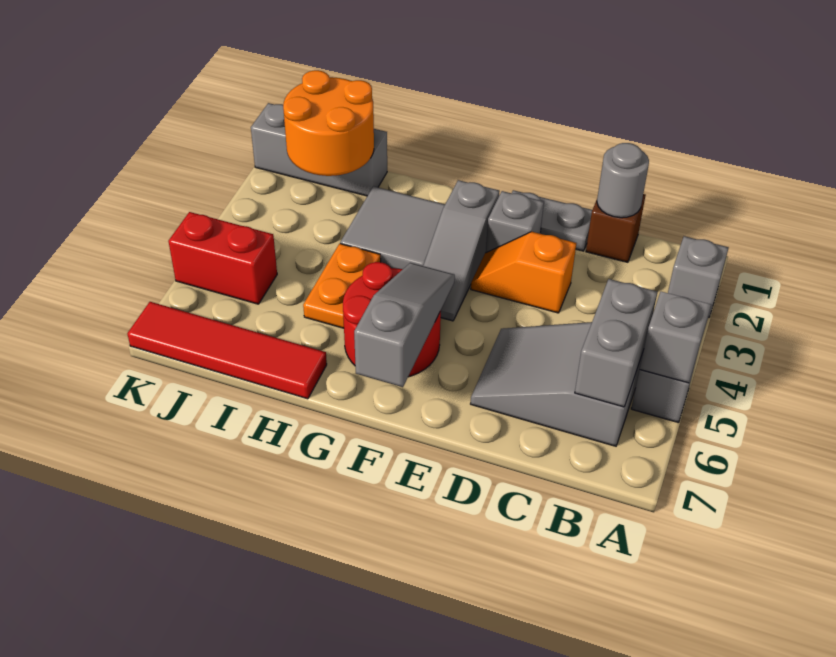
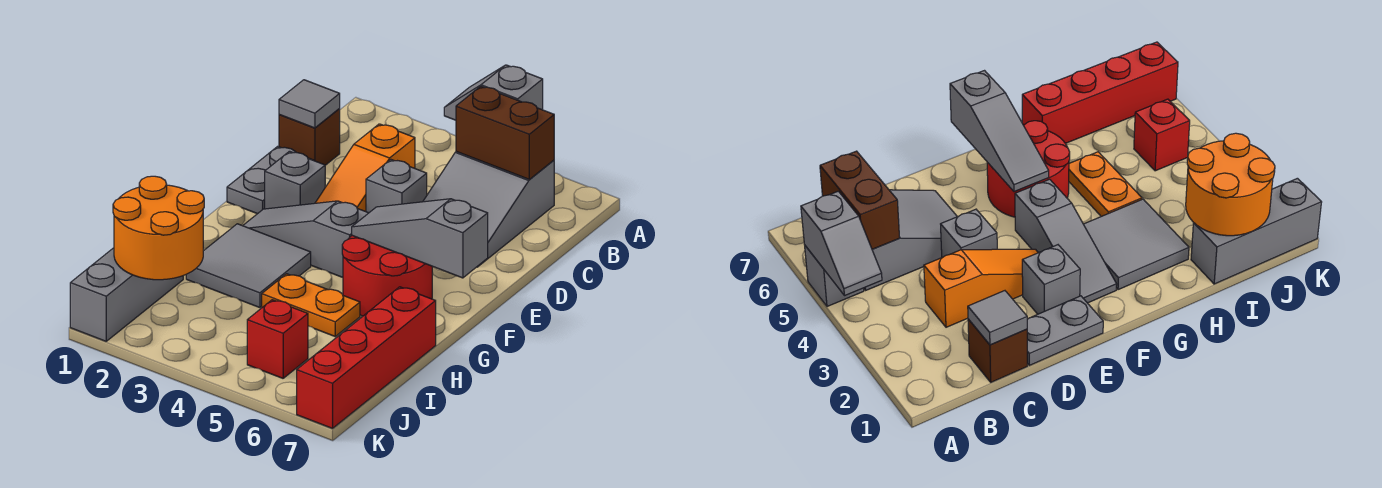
grey 1x1 brick [668,236,729,317] -> grey 1x1 brick moved to [366,160,427,213]
grey 1x2 brick [575,279,657,407] -> brown 1x2 brick [456,86,554,179]
grey 1x1 round brick [597,143,649,218] -> grey 1x1 tile [279,80,340,128]
orange 1x2 slope [471,232,576,313] -> orange 1x3 slope [315,124,415,212]
grey 1x3 slope [423,180,500,321] -> grey 1x3 slope turned to [243,201,368,277]
red 1x4 tile [127,302,327,399] -> red 1x4 brick [297,287,436,429]
red 1x2 brick [168,212,277,304] -> red 1x1 brick [247,300,308,378]

